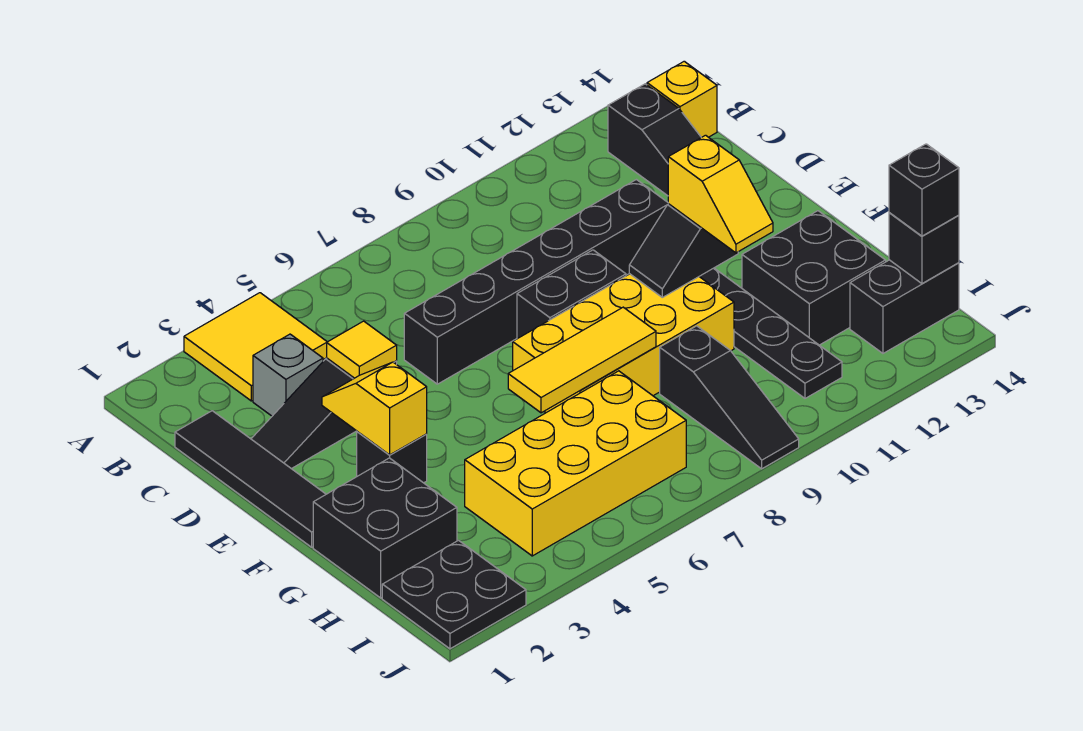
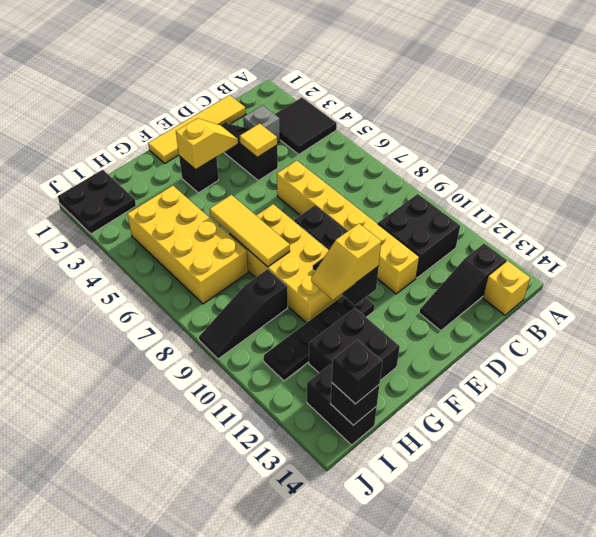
yellow 2x2 tile [184,293,327,401] -> black 2x2 tile [275,98,337,154]
black 1x4 tile [175,411,326,547] -> yellow 1x4 tile [148,95,246,163]
black 1x6 brick [404,180,668,384] -> yellow 1x6 brick [277,161,419,294]
black 2x2 brick [313,458,457,598] -> black 2x2 brick moved to [378,194,460,278]

